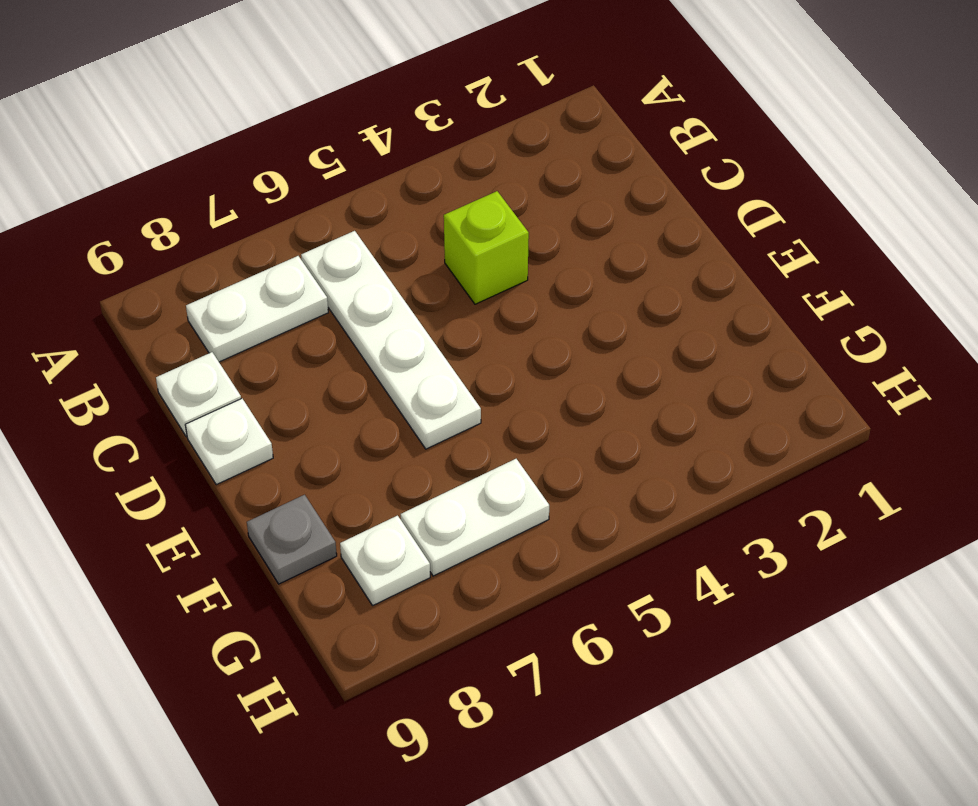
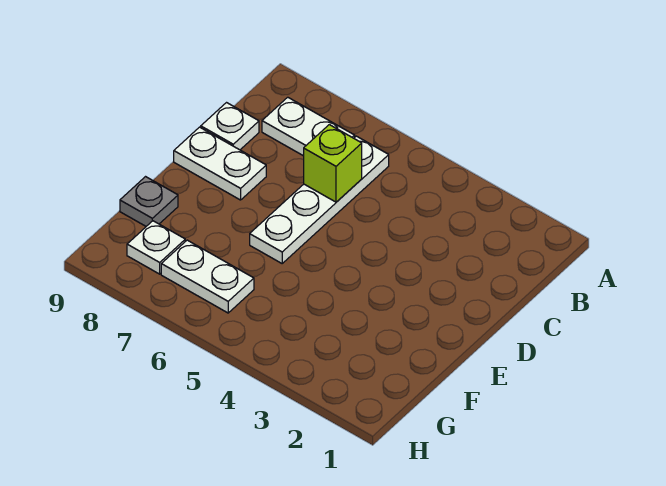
lime 1x1 brick [444,191,529,304] -> lime 1x1 brick moved to [304,125,362,202]
white 1x1 plate [185,399,273,485] -> white 1x2 plate [174,127,266,200]

